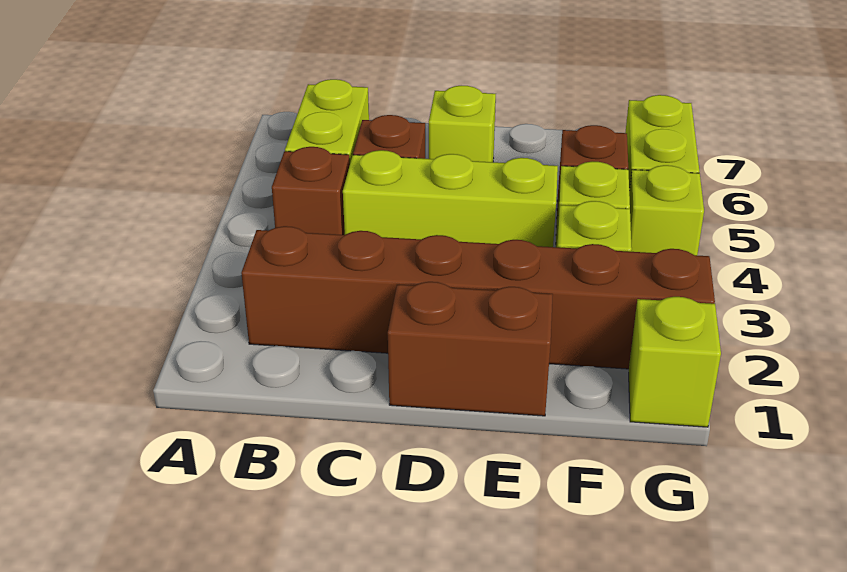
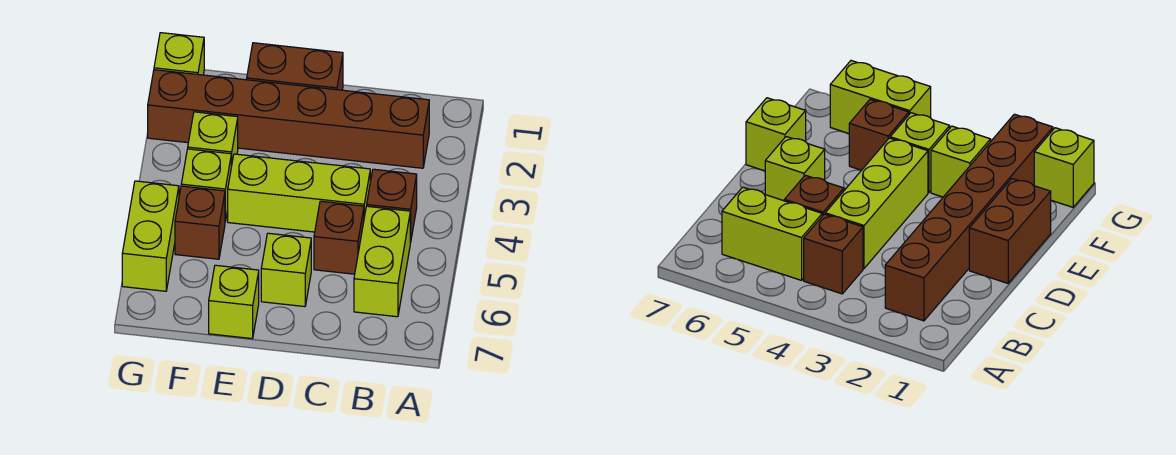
lime 1x1 brick [629,165,704,255] -> lime 1x1 brick moved to [209,265,259,339]

